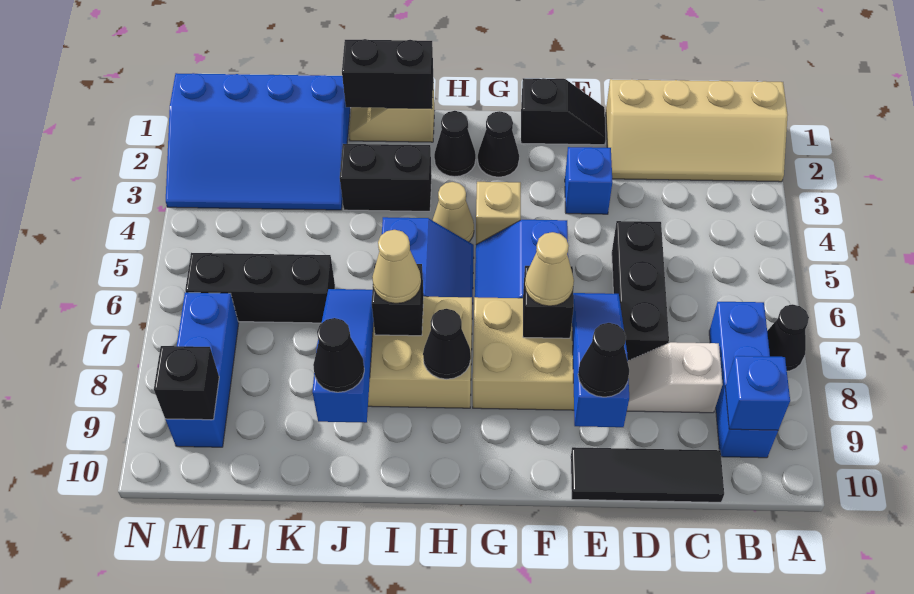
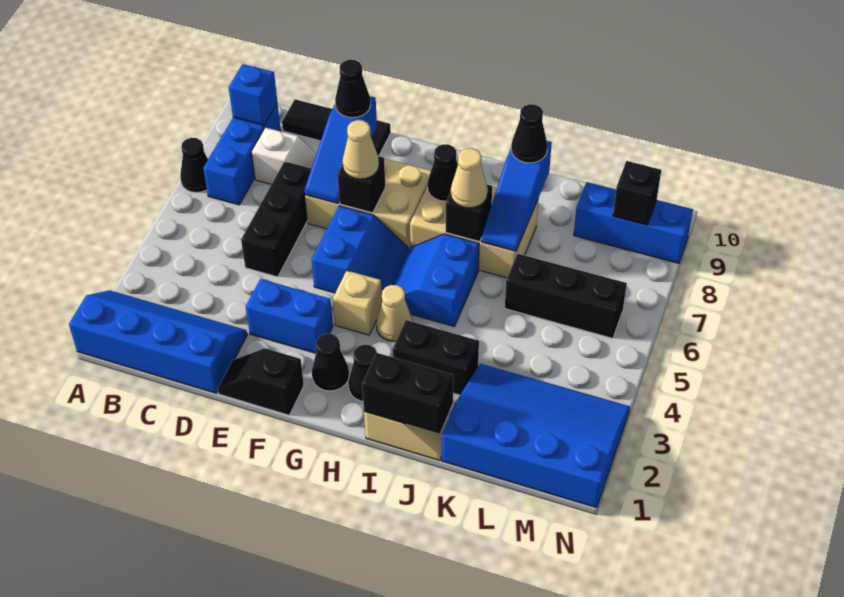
tan 2x4 slope [606,79,788,182] -> blue 2x4 slope [69,290,247,393]
blue 1x1 brick [565,147,612,214] -> blue 1x2 brick [246,279,333,353]
blue 1x3 brick [165,293,239,447] -> blue 1x3 brick turned to [574,182,693,263]

